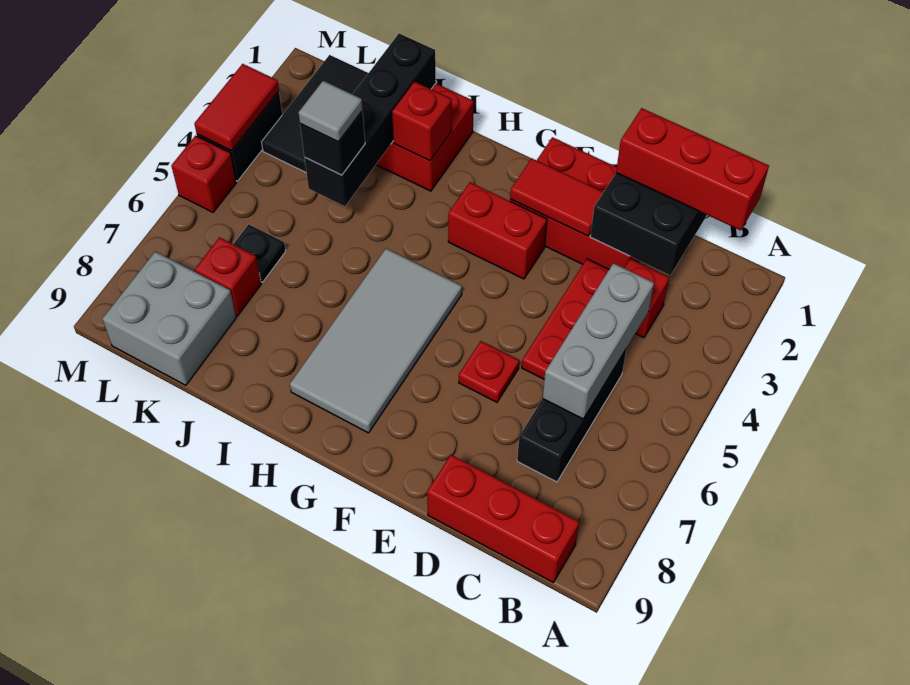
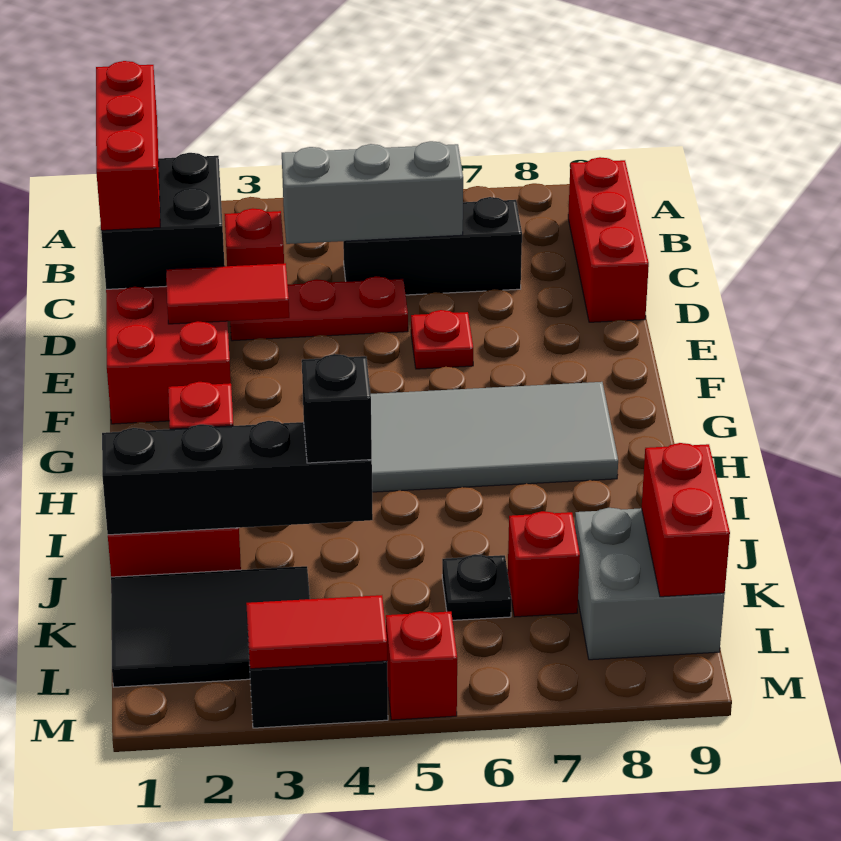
red 1x2 tile [510,158,603,236] -> red 1x2 tile turned to [166,263,289,324]
red 1x2 brick [448,182,547,279] -> red 1x2 brick moved to [642,443,730,597]
grey 1x1 tile [298,81,362,142] -> none

